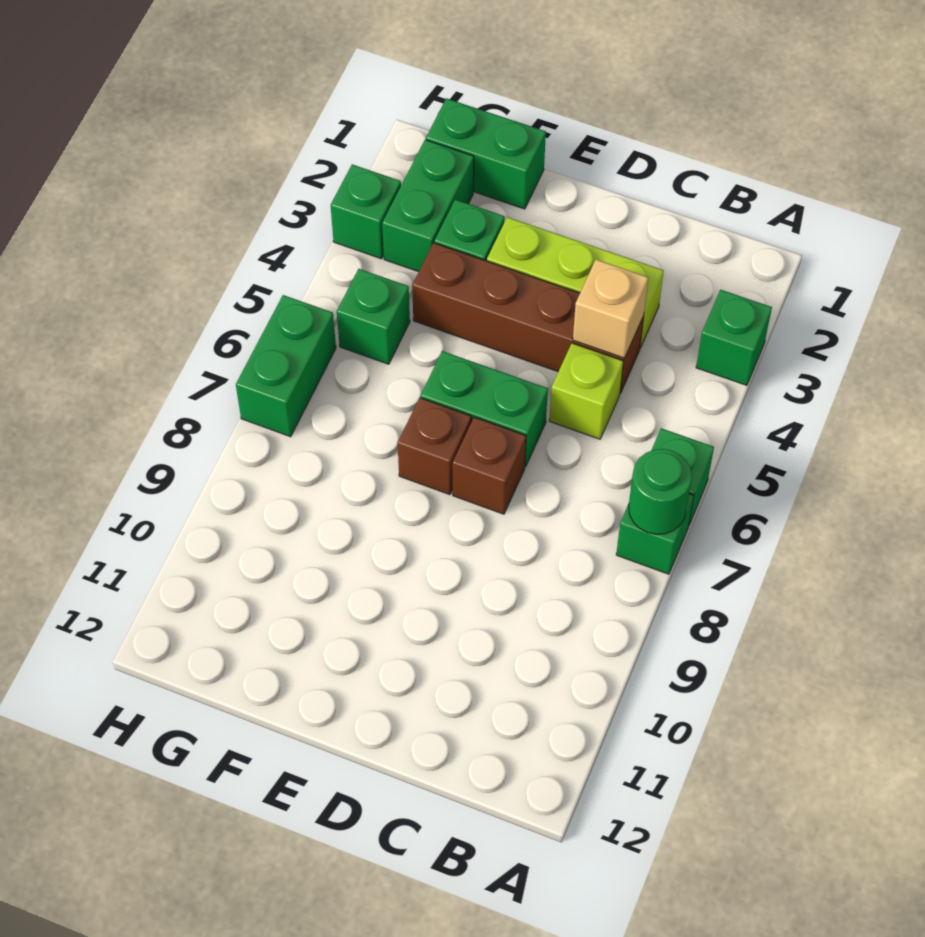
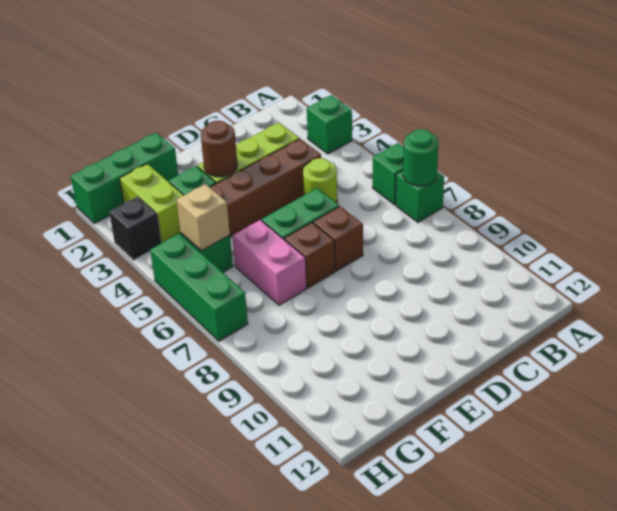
tan 1x1 brick [573,259,648,358] -> tan 1x1 brick moved to [177,184,230,251]
lime 1x1 brick [549,343,623,439] -> lime 1x1 round brick [303,158,337,203]
none -> brown 1x1 round brick [201,121,238,177]
green 1x2 brick [426,98,546,209] -> green 1x3 brick [71,133,178,223]
none -> pink 1x2 brick [233,220,307,305]
green 1x2 brick [382,140,474,272] -> lime 1x2 brick [120,164,184,243]
green 1x1 brick [331,164,401,259] -> black 1x1 brick [109,197,161,260]
green 1x2 brick [236,295,336,437] -> green 1x3 brick [150,234,248,341]

